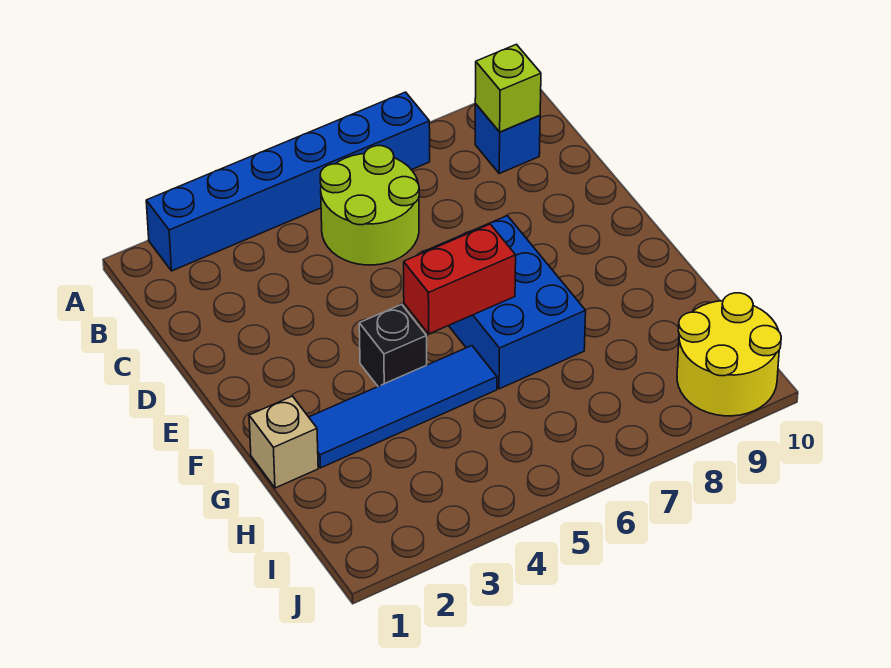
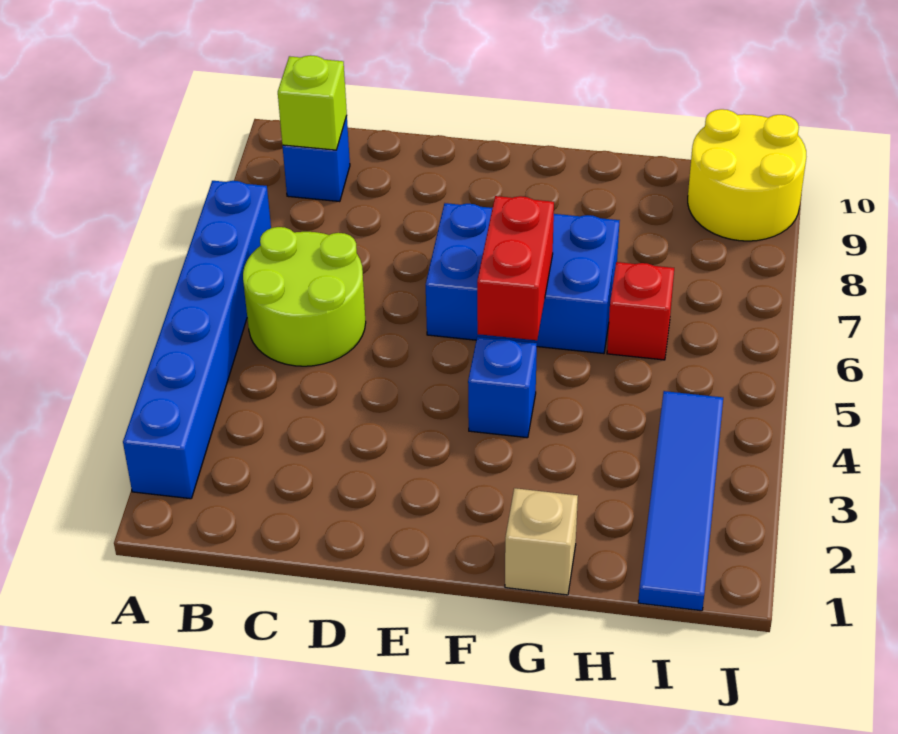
black 1x1 brick [359,304,427,386] -> blue 1x1 brick [468,337,537,438]
blue 1x4 tile [309,346,497,468] -> blue 1x4 tile moved to [638,391,723,611]
none -> red 1x1 brick [607,262,674,360]

